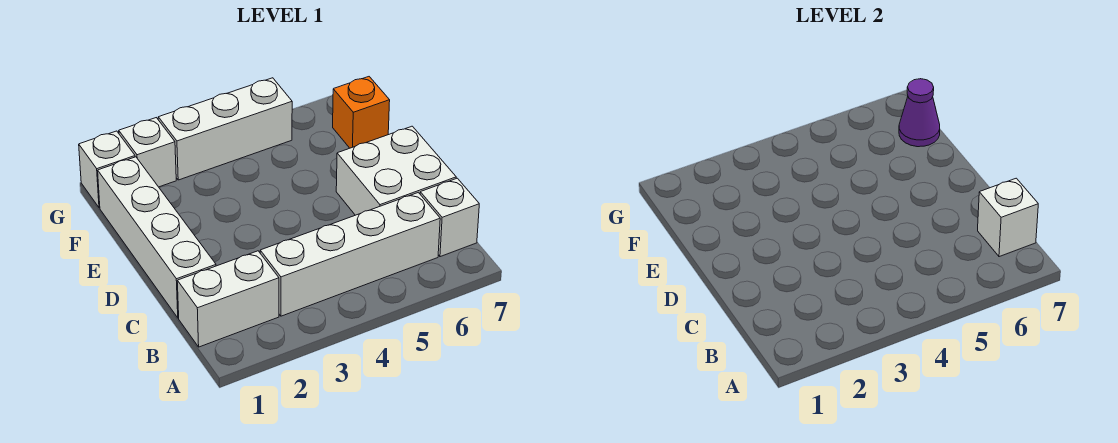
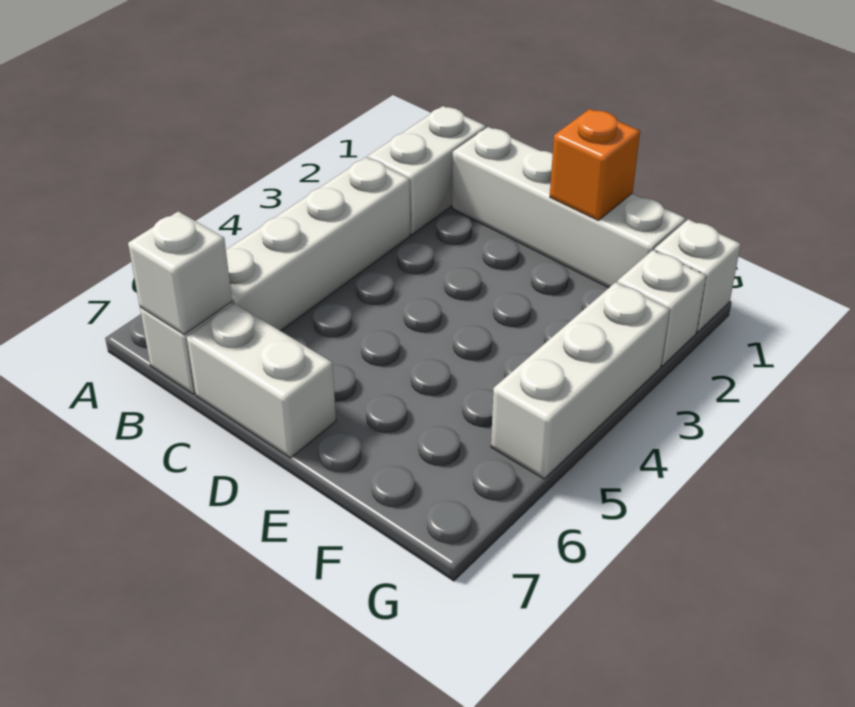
white 2x2 brick [336,126,456,215] -> white 1x2 brick [187,304,336,458]
orange 1x1 brick [333,77,390,148] -> orange 1x1 brick moved to [550,109,640,221]
purple 1x1 cone [899,79,940,147] -> none

